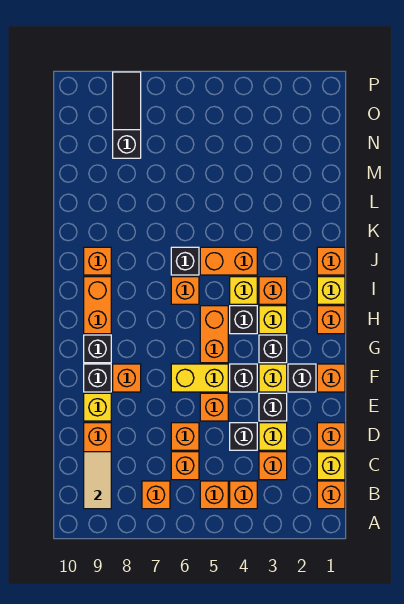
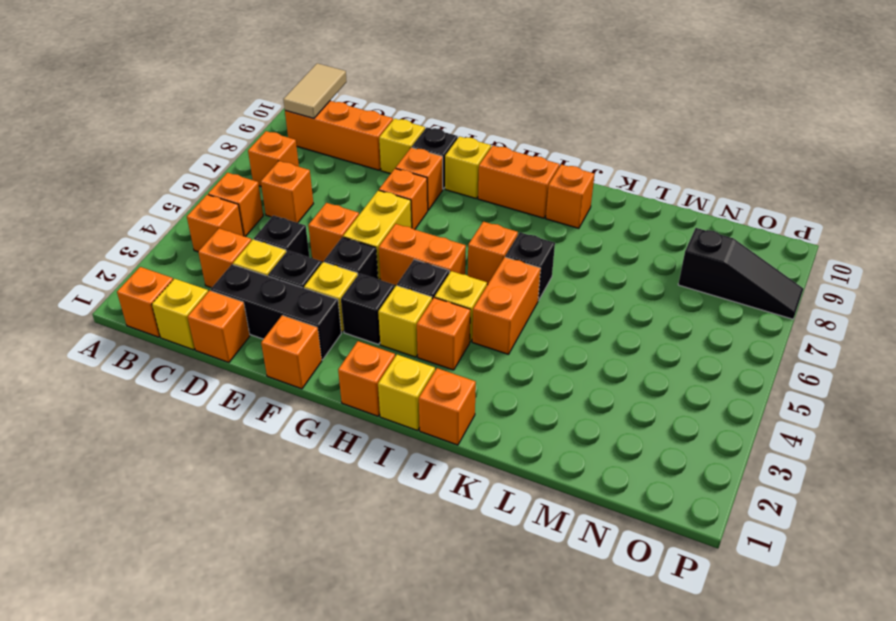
tan 1x2 tile [84,452,111,509] -> tan 1x2 tile turned to [283,63,347,118]
orange 1x1 brick [171,423,199,450] -> orange 1x1 brick moved to [379,168,428,230]
black 1x1 brick [288,364,316,392] -> black 1x3 brick [211,264,341,360]
black 1x1 brick [84,335,111,363] -> yellow 1x1 brick [445,136,491,198]

